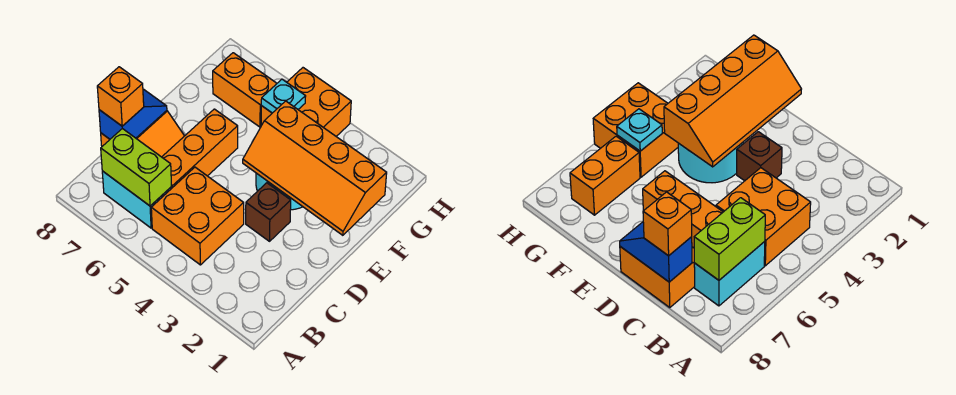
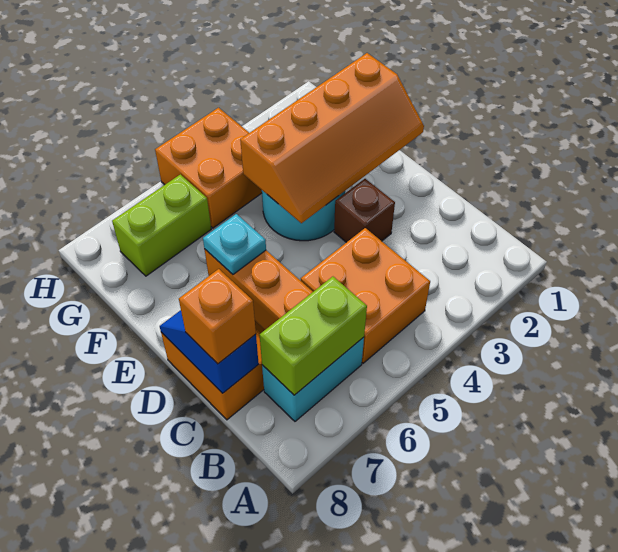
cyan 1x1 plate [261,79,306,113] -> cyan 1x1 plate moved to [203,214,266,274]
orange 1x2 brick [213,53,277,127] -> lime 1x2 brick [112,174,211,276]

